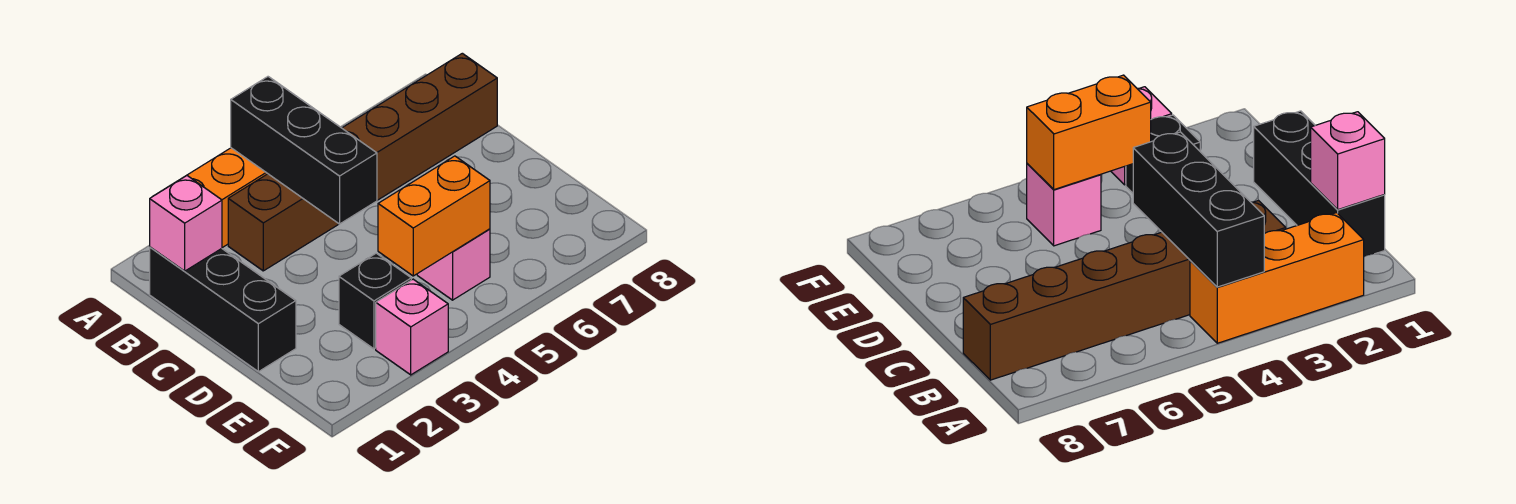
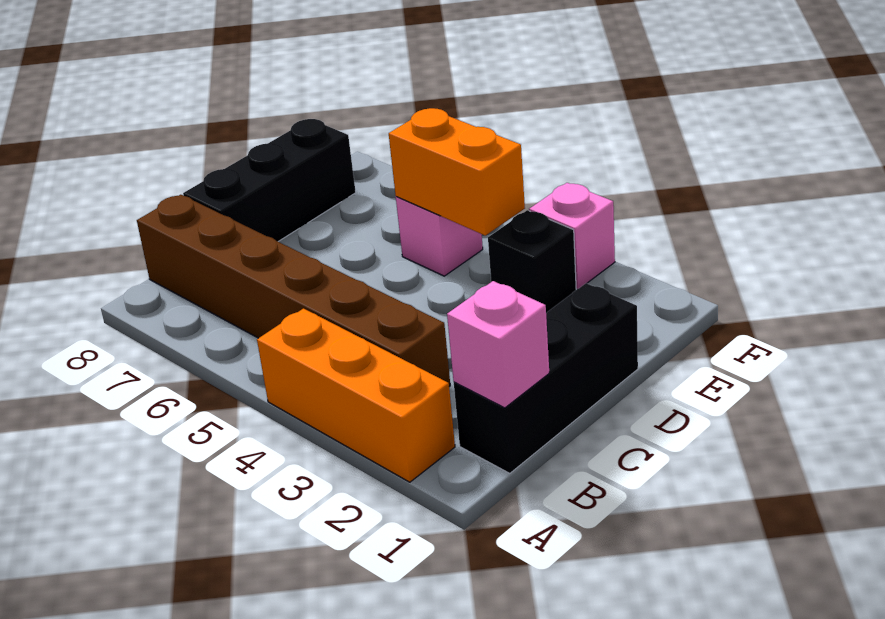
black 1x3 brick [231,77,377,224] -> black 1x3 brick moved to [183,119,356,241]

